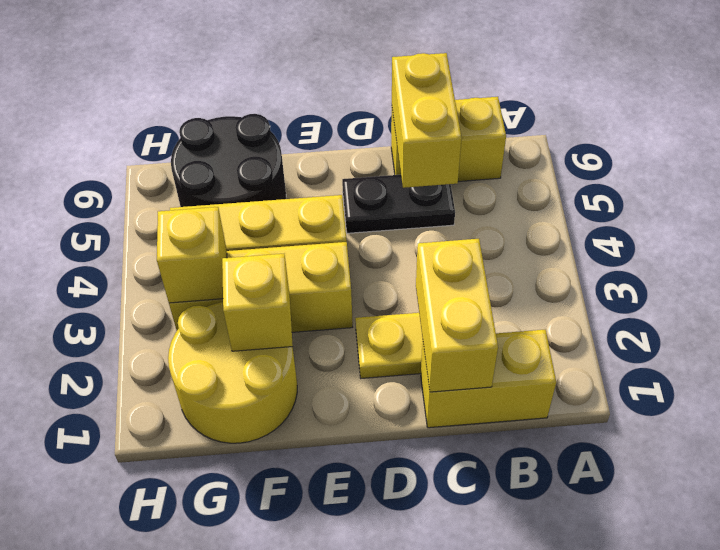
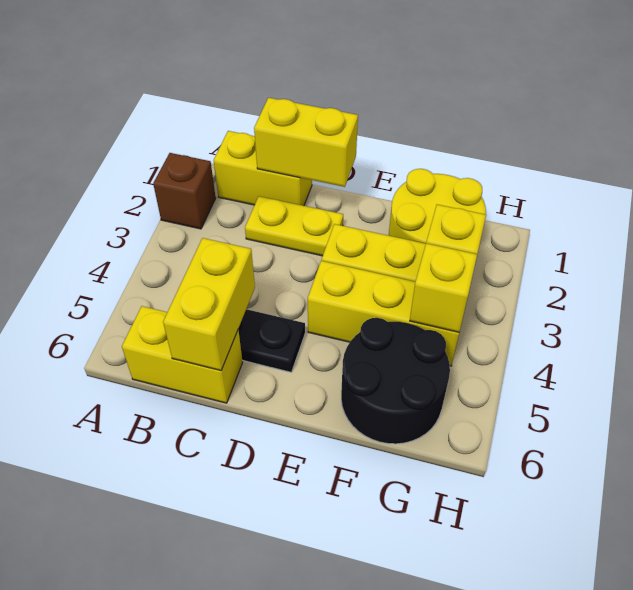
none -> brown 1x1 brick [153,153,216,229]
yellow 1x2 brick [416,239,498,392] -> yellow 1x2 brick turned to [254,98,358,187]
yellow 1x1 brick [222,254,293,351] -> yellow 1x1 brick moved to [410,243,477,332]

